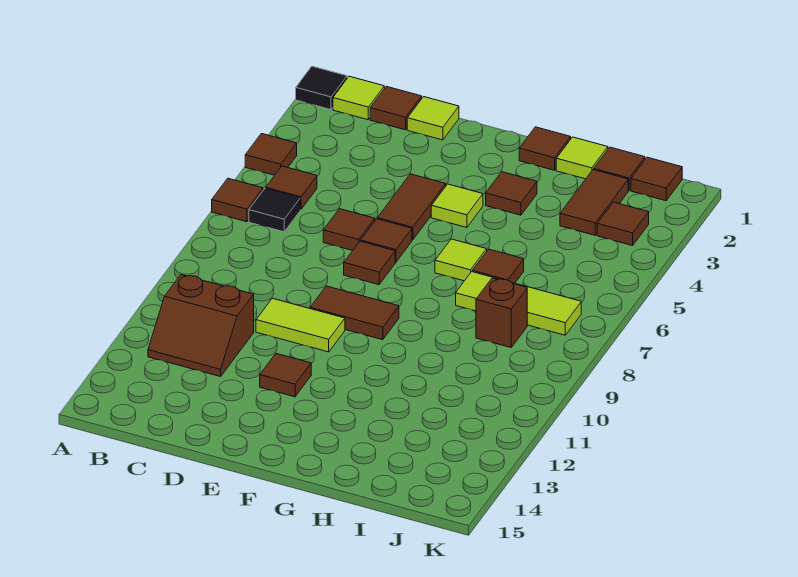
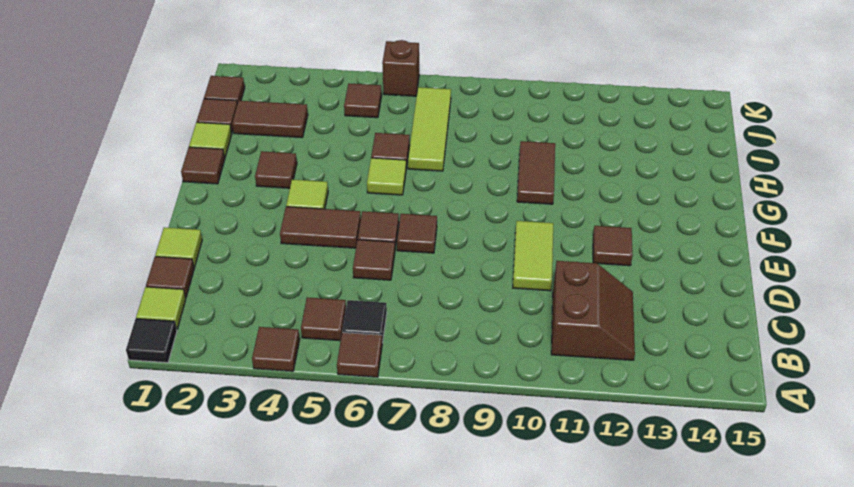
brown 1x2 tile [310,286,399,340] -> brown 1x2 tile moved to [517,141,555,204]
brown 1x1 brick [476,278,527,347] -> brown 1x1 brick moved to [382,40,419,96]
brown 1x1 tile [597,202,649,246] -> brown 1x1 tile moved to [344,83,382,118]

